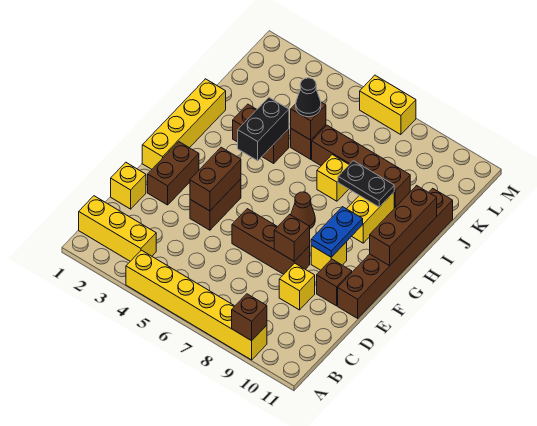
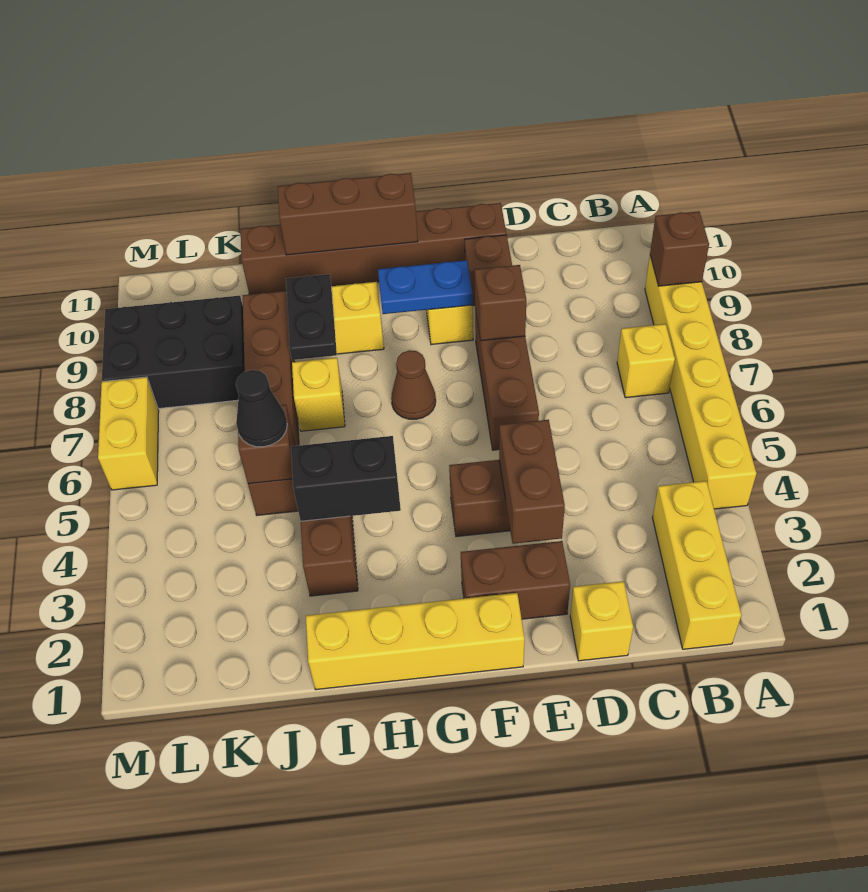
yellow 1x1 brick [279,263,315,310] -> yellow 1x1 brick moved to [617,324,675,398]
brown 1x2 brick [190,147,241,211] -> brown 1x2 brick turned to [499,420,565,544]
none -> black 2x3 brick [102,296,245,409]

